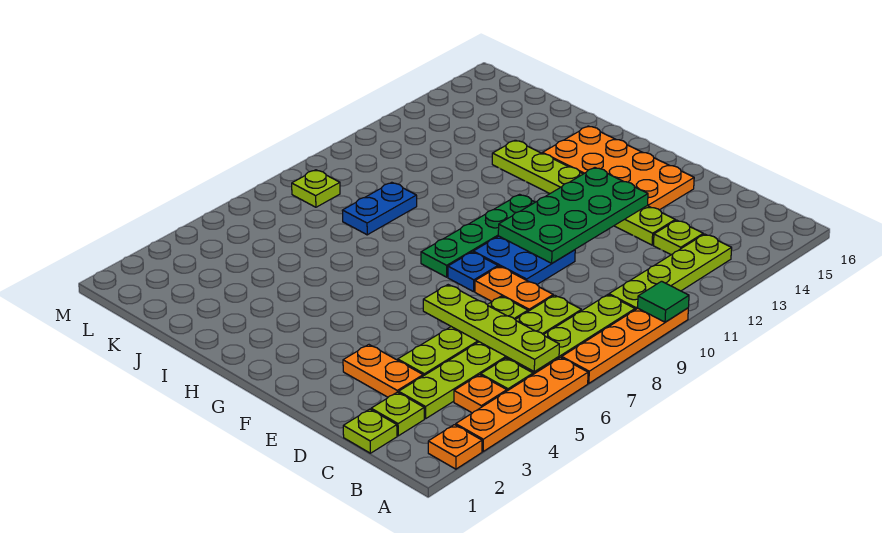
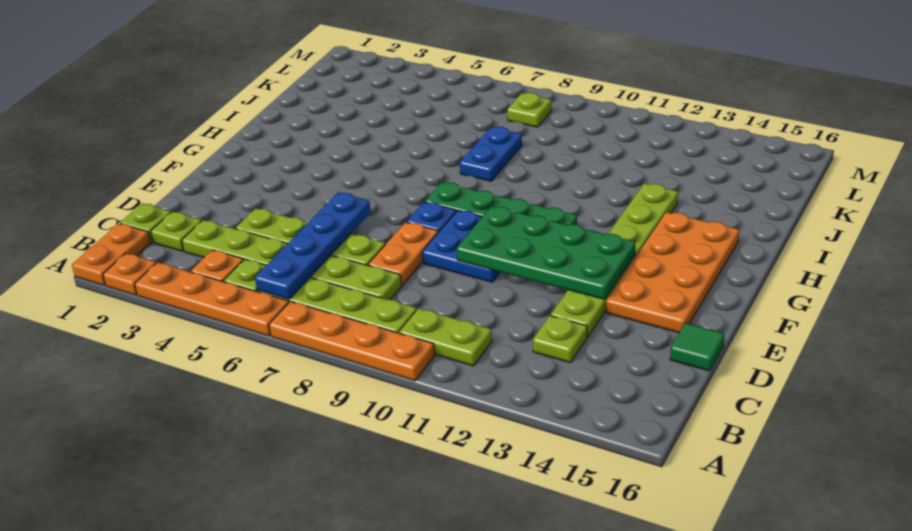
green 1x1 tile [638,281,689,322] -> green 1x1 tile moved to [670,323,724,371]
lime 1x4 plate [423,285,559,372] -> blue 1x4 plate [255,193,371,299]
lime 1x4 plate [609,234,732,310] -> lime 1x2 plate [399,308,492,366]
orange 1x2 plate [343,345,423,397] -> orange 1x2 plate moved to [72,224,151,285]
blue 1x2 plate [342,182,417,235] -> blue 1x2 plate turned to [460,127,522,181]

